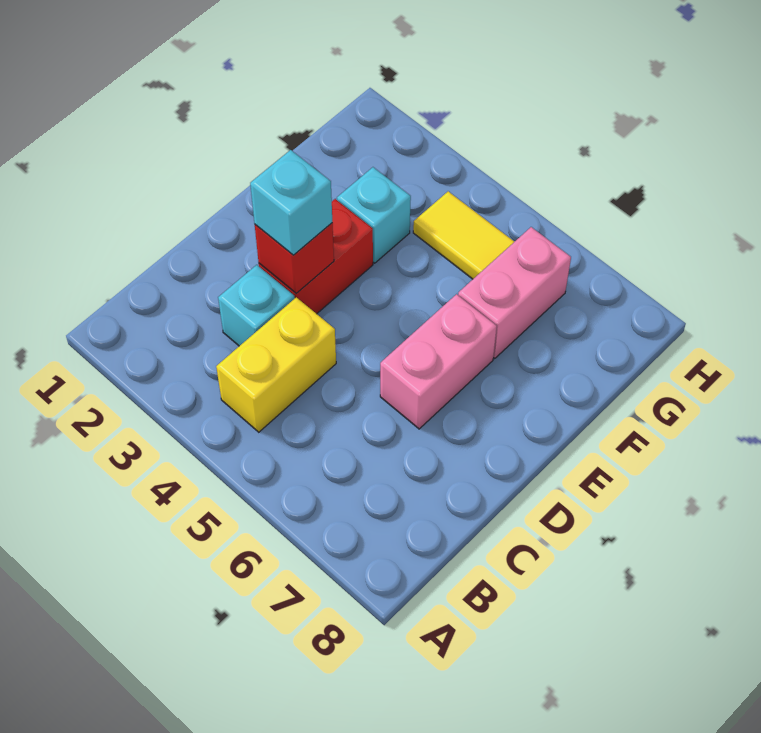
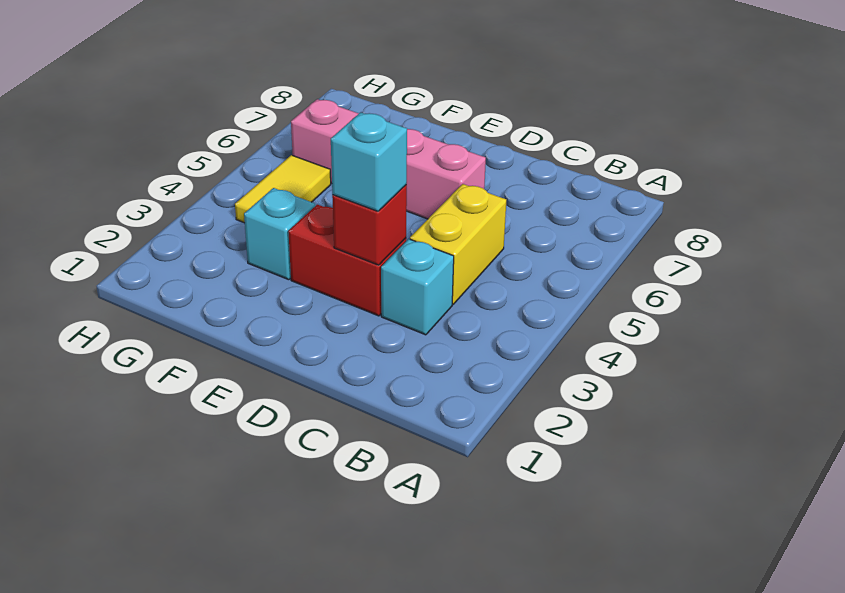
yellow 1x2 brick [216,297,336,432] -> yellow 1x2 brick turned to [410,184,506,304]

